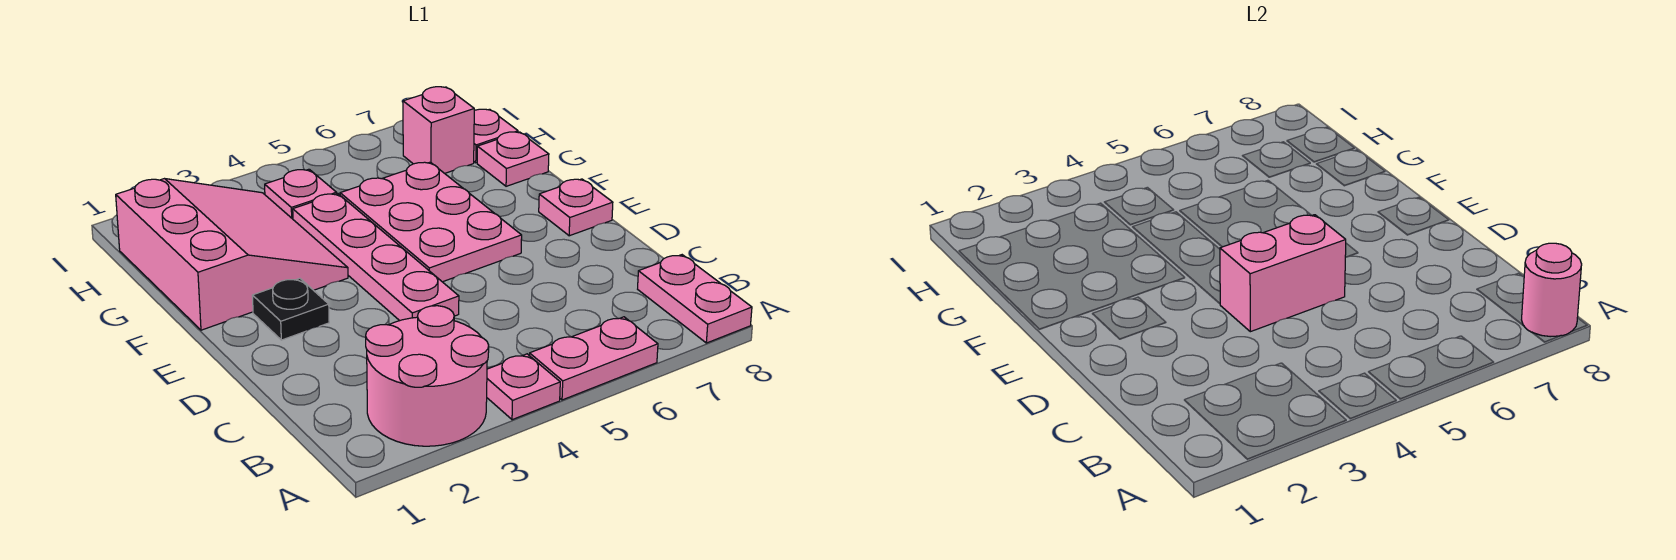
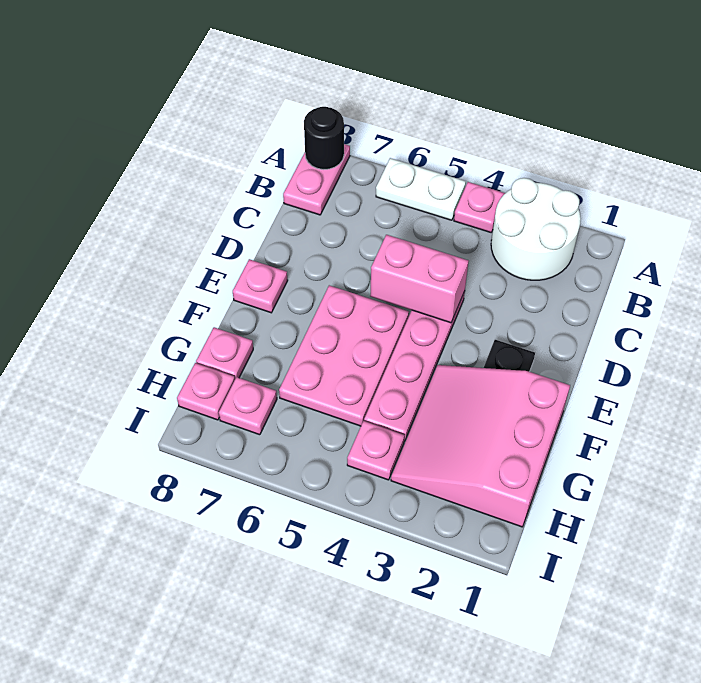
pink 2x2 round brick [366,306,489,446] -> white 2x2 round brick [491,178,581,280]
pink 1x2 plate [529,317,658,400] -> white 1x2 plate [376,158,466,220]
pink 1x1 round brick [1522,243,1582,337] -> black 1x1 round brick [304,107,344,170]
pink 1x1 brick [403,87,474,173] -> pink 1x1 plate [219,377,277,435]

